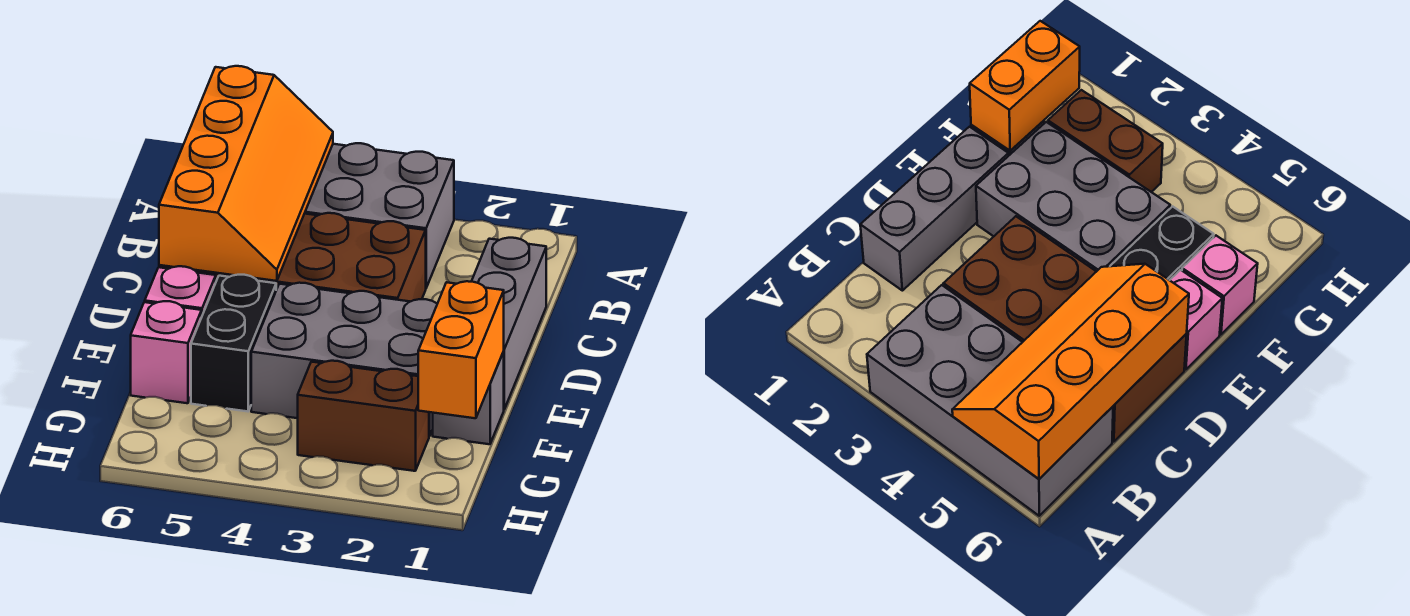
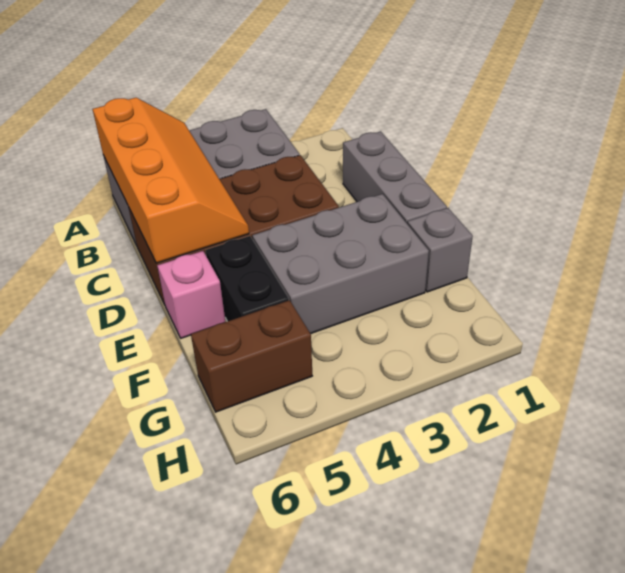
orange 1x2 brick [418,281,504,418] -> none
pink 1x1 brick [131,301,202,403] -> none
brown 1x2 brick [298,361,429,471] -> brown 1x2 brick moved to [191,300,312,412]

